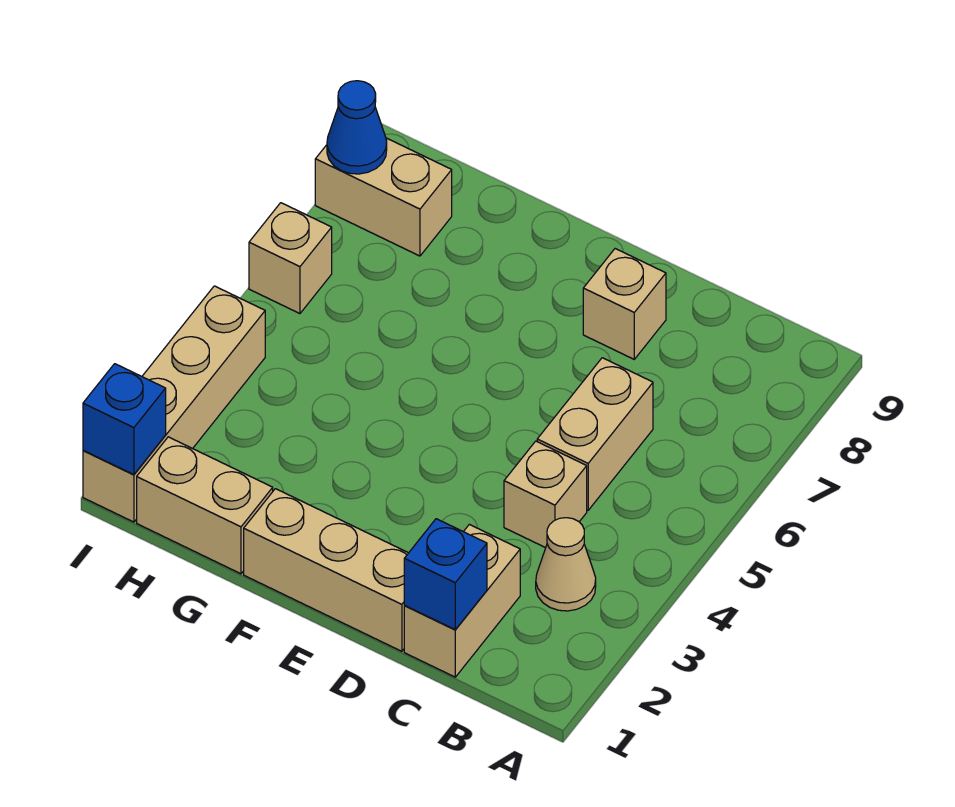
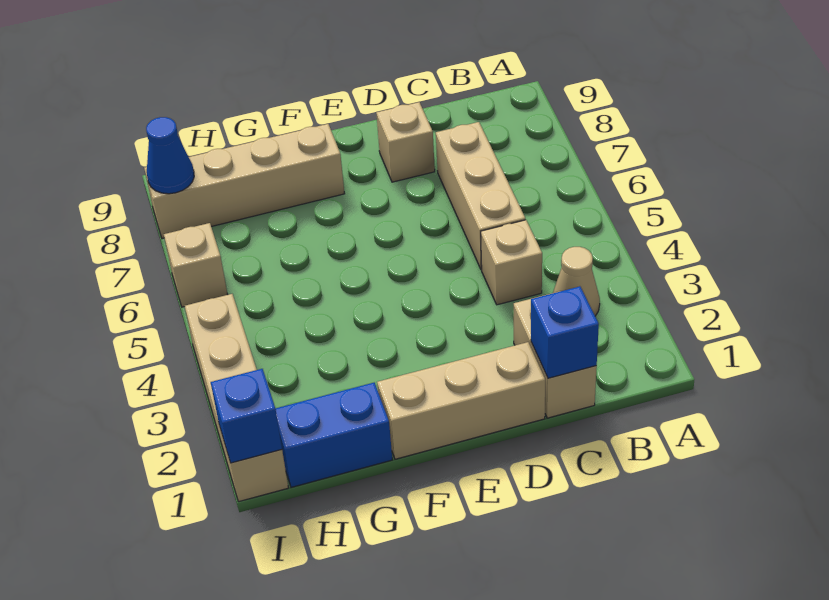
tan 1x2 brick [537,358,653,510] -> tan 1x3 brick [436,122,525,270]
tan 1x2 brick [137,437,273,574] -> blue 1x2 brick [275,383,392,487]
tan 1x2 brick [315,138,452,256] -> tan 1x4 brick [144,124,345,239]

